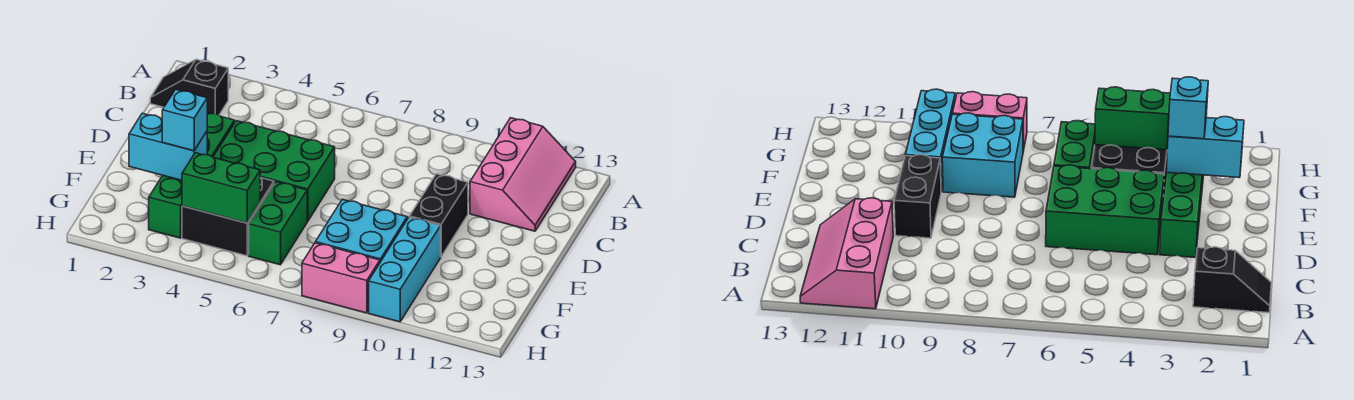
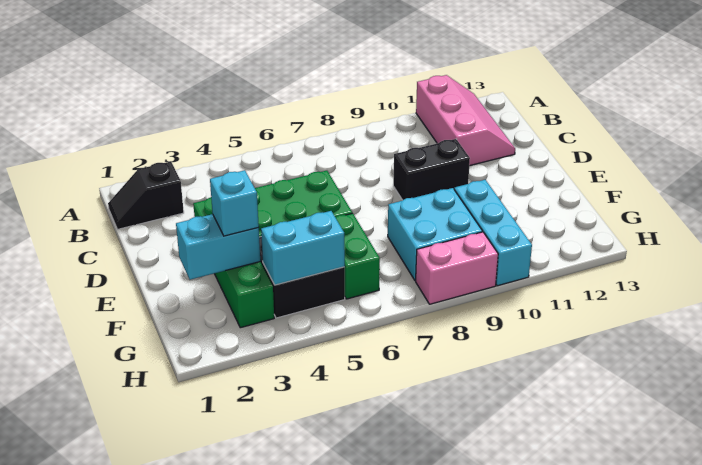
black 1x2 brick [409,174,468,256] -> black 1x2 brick turned to [393,139,470,200]
green 1x2 brick [182,153,260,223] -> cyan 1x2 brick [261,211,345,285]

